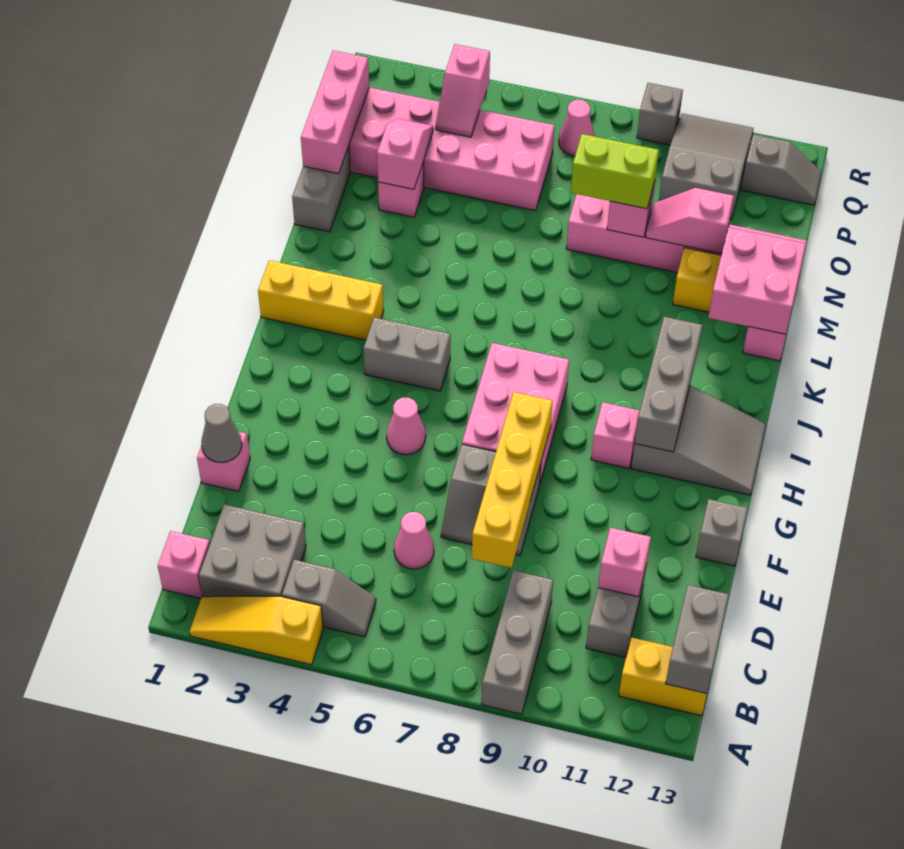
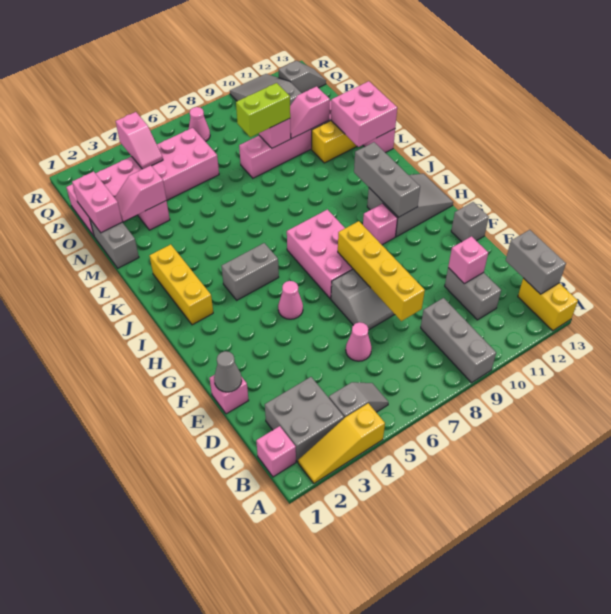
yellow 1x2 brick [619,637,707,716] -> yellow 1x2 brick turned to [518,278,578,331]
yellow 1x3 brick [258,260,384,340] -> yellow 1x3 brick turned to [149,244,213,325]
pink 1x3 brick [301,50,369,174] -> pink 1x2 brick [72,171,122,233]
pink 1x2 slope [377,119,433,189] -> pink 1x2 slope turned to [115,166,166,221]
grey 1x1 brick [637,83,683,145] -> none

